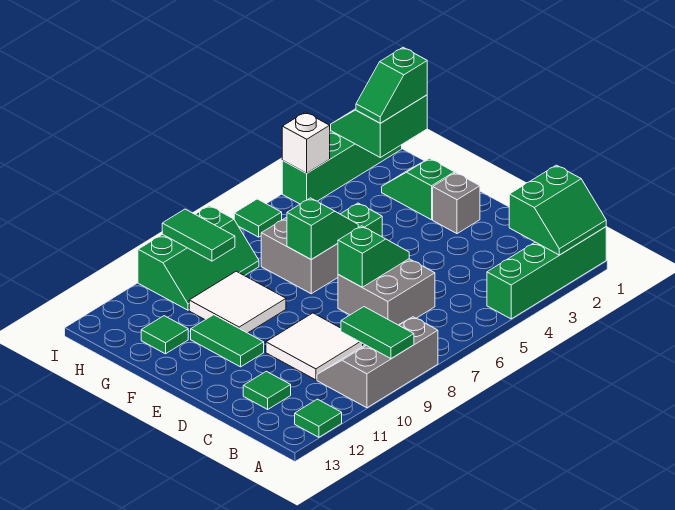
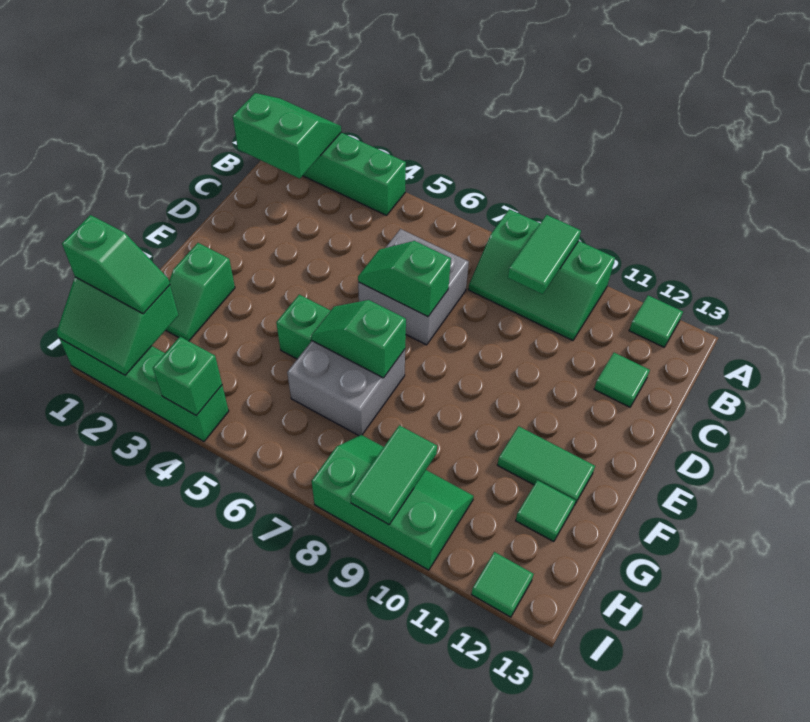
grey 2x3 slope [317,317,438,408] -> green 2x3 slope [468,209,615,341]
white 2x2 tile [266,313,363,380] -> none
grey 1x1 brick [433,173,480,234] -> none
green 1x2 tile [191,315,264,367] -> green 1x2 tile turned to [497,426,595,505]
white 2x2 tile [189,271,286,333] -> none
white 1x1 brick [282,112,330,173] -> green 1x1 brick [153,337,222,416]
green 1x1 tile [234,199,282,237] -> green 1x1 tile moved to [471,552,534,617]

